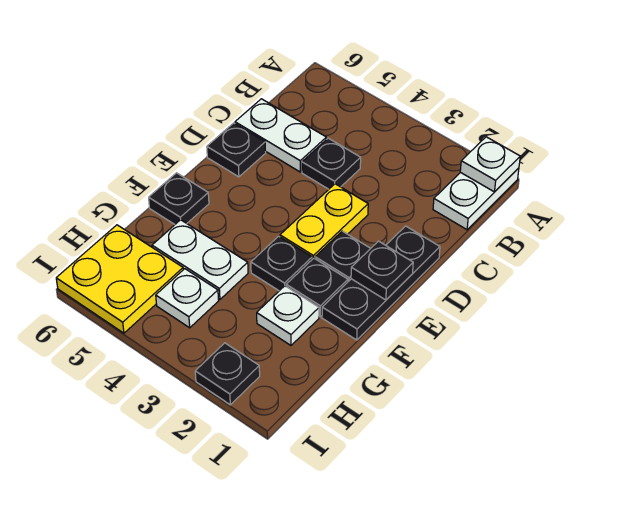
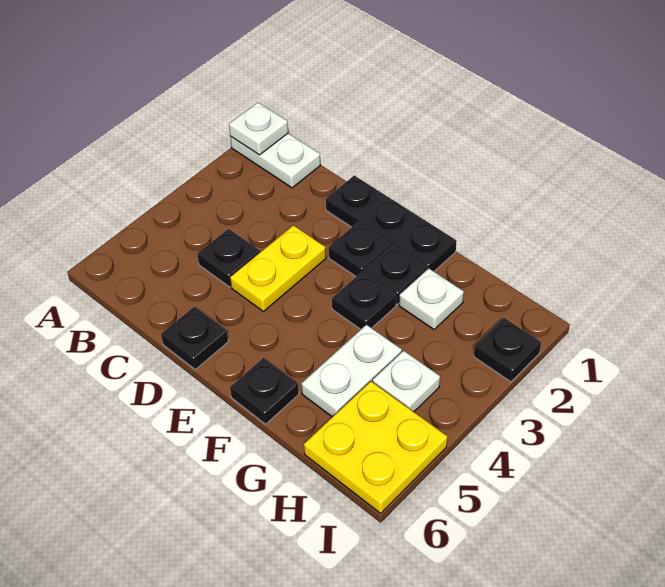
white 1x2 plate [235,99,326,172] -> none
yellow 1x2 plate [280,184,368,259] -> yellow 1x2 plate turned to [230,225,326,311]
black 1x1 plate [351,241,413,300] -> none

